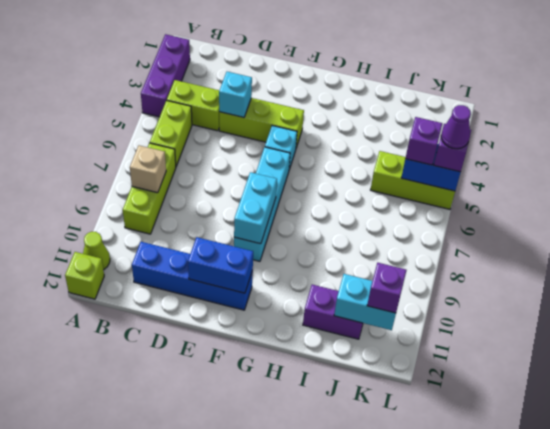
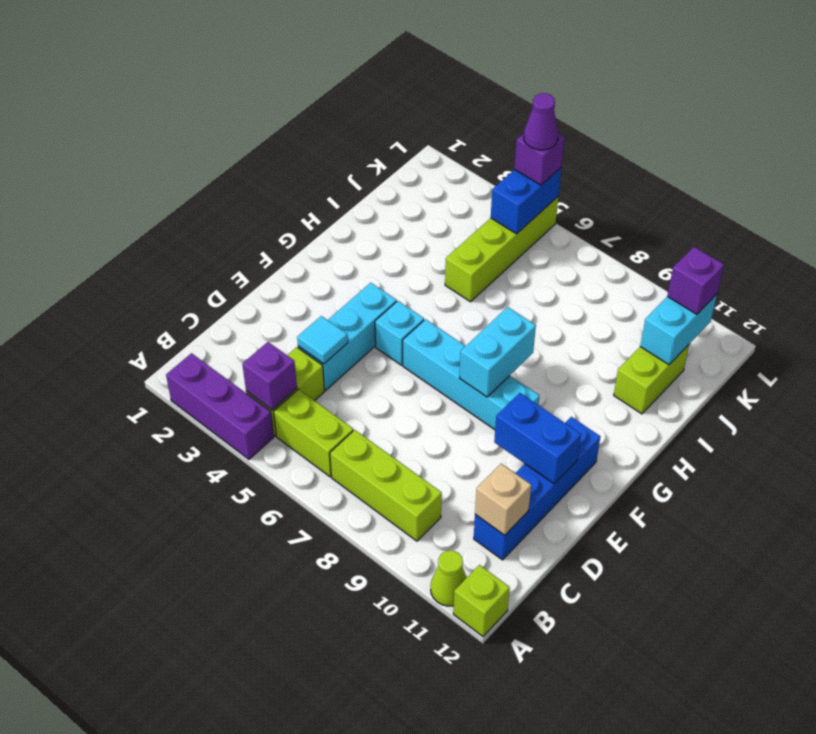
tan 1x1 brick [130,145,166,193] -> tan 1x1 brick moved to [475,464,531,535]
lime 1x3 brick [219,98,304,148] -> cyan 1x3 brick [298,283,397,390]
cyan 1x1 brick [219,72,252,117] -> cyan 1x1 tile [297,316,348,364]
blue 1x2 brick [188,237,253,293] -> blue 1x2 brick turned to [494,393,581,484]
cyan 1x2 brick [234,172,277,244] -> cyan 1x2 brick turned to [460,307,536,397]
purple 1x2 brick [303,285,363,339] -> lime 1x2 brick [614,345,689,414]
lime 1x3 brick [371,151,455,209] -> lime 1x4 brick [445,197,558,302]
purple 1x1 brick [405,117,442,165] -> purple 1x1 brick moved to [242,342,297,410]

